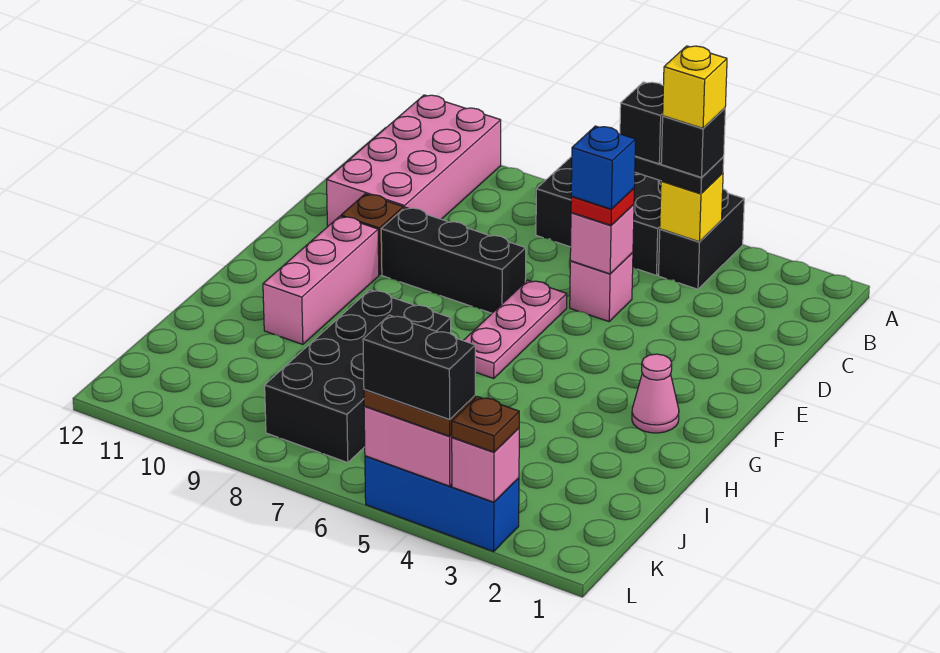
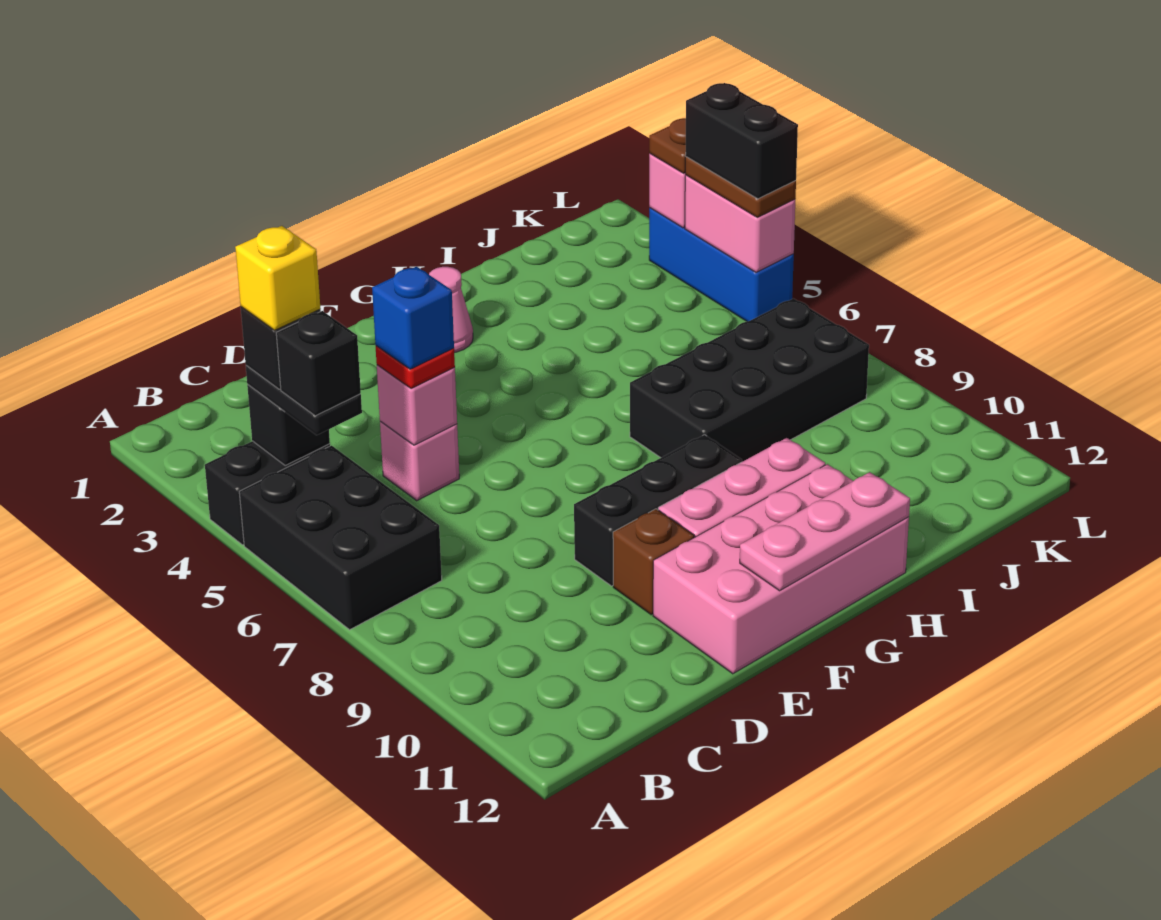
pink 2x4 brick [327,95,501,226] -> pink 2x4 brick moved to [653,464,909,674]
yellow 1x1 brick [660,173,723,242] -> black 1x1 brick [247,385,330,465]
pink 1x3 plate [463,280,567,378] -> pink 1x3 plate moved to [740,472,910,591]
black 1x3 brick [381,207,526,313] -> black 1x3 brick turned to [574,435,742,586]

